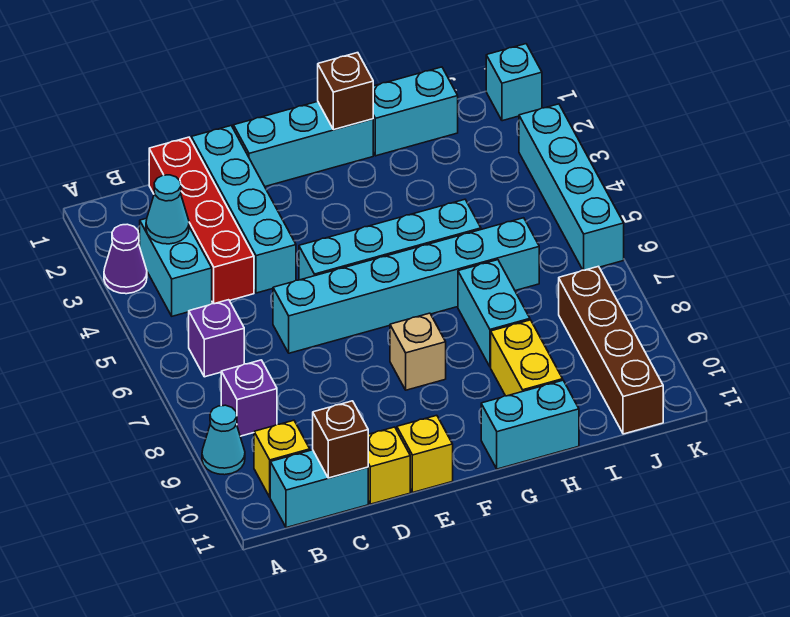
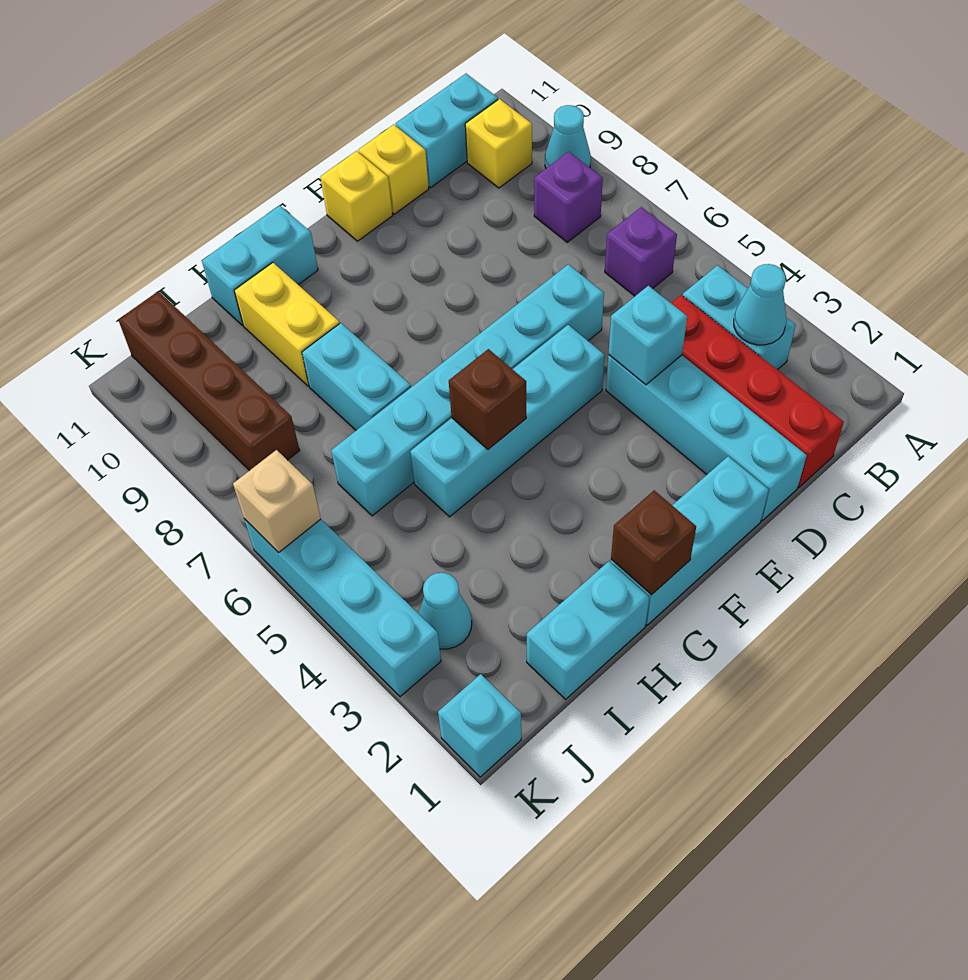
purple 1x1 cone [104,224,147,294] -> none
brown 1x1 brick [313,401,368,478] -> brown 1x1 brick moved to [449,349,526,449]
none -> cyan 1x1 brick [608,286,687,385]
tan 1x1 brick [390,313,446,390] -> tan 1x1 brick moved to [233,450,321,553]
none -> cyan 1x1 cone [418,573,472,649]

